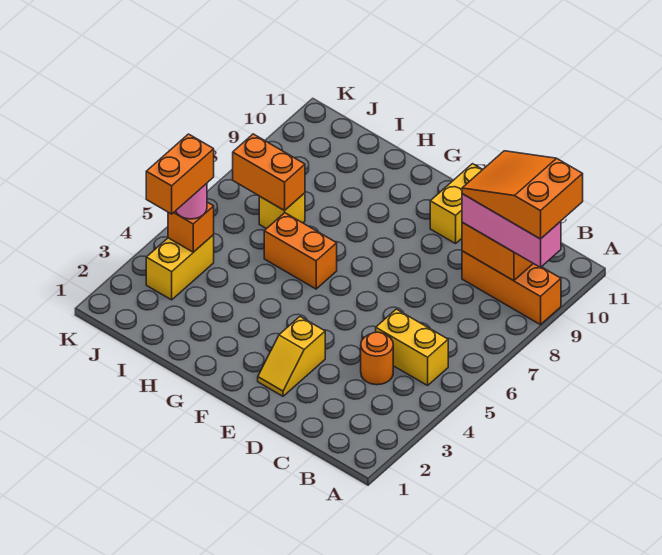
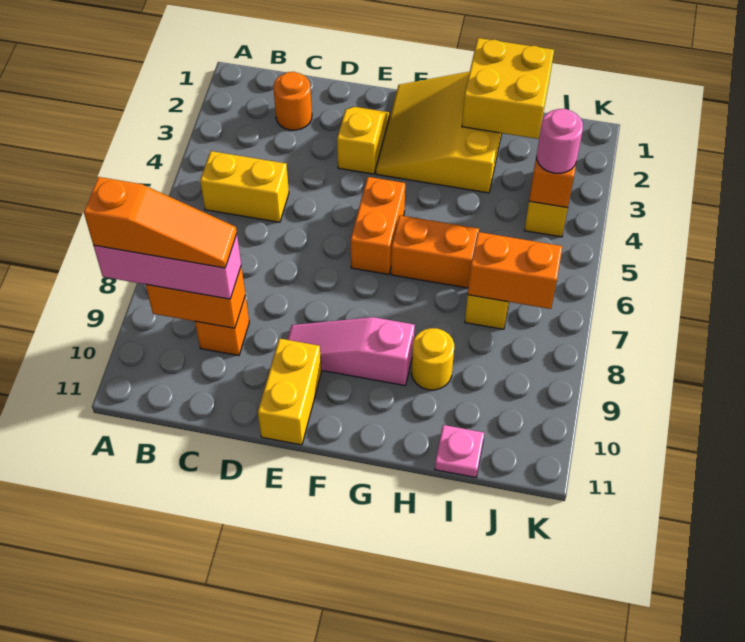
orange 1x3 brick [462,251,561,325] -> orange 1x1 brick [195,295,249,356]
orange 2x3 slope [462,151,583,239] -> orange 1x3 slope [84,177,237,268]
orange 1x1 round brick [361,332,393,385] -> orange 1x1 round brick moved to [273,72,312,130]
none -> pink 1x3 slope [287,317,415,386]
none -> yellow 3x3 slope [376,72,502,193]
none -> yellow 2x2 brick [462,38,554,139]
none -> yellow 1x1 round brick [411,328,454,390]
none -> pink 1x1 plate [435,425,484,477]
orange 1x2 brick [146,134,214,214] -> orange 1x2 brick moved to [351,177,405,275]

